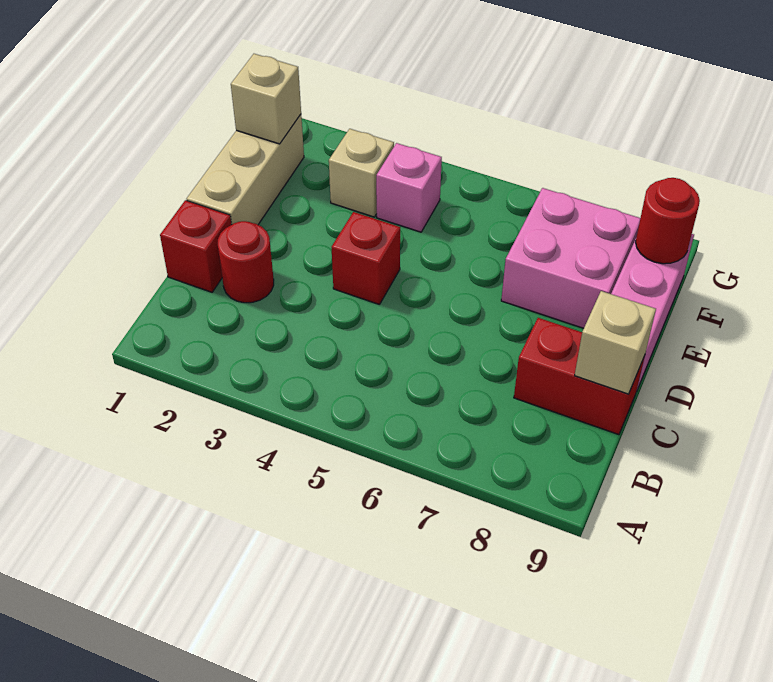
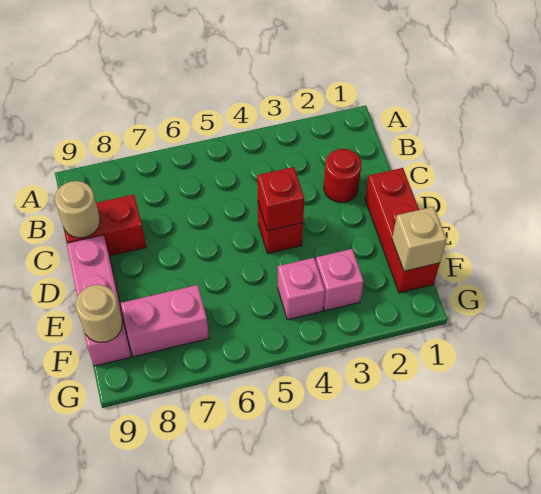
red 1x1 brick [160,200,231,292] -> red 1x1 brick moved to [257,167,304,231]
tan 1x1 brick [575,291,656,394] -> tan 1x1 round brick [55,181,100,238]
tan 1x3 brick [187,114,304,225] -> red 1x3 brick [365,168,440,293]
pink 2x2 brick [501,188,640,328] -> pink 1x2 brick [121,285,209,357]
tan 1x1 brick [329,129,394,217] -> pink 1x1 brick [316,249,364,311]
red 1x1 round brick [636,178,700,264] -> tan 1x1 round brick [76,285,122,342]

